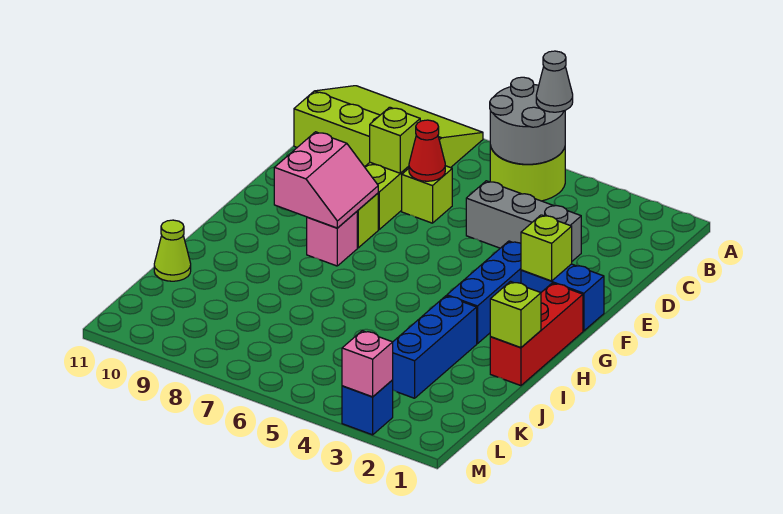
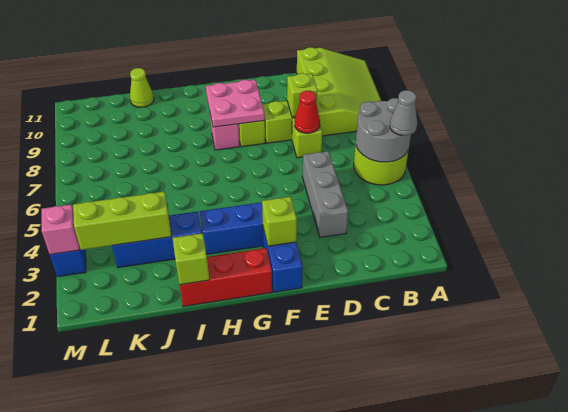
pink 2x2 slope [274,132,378,228] -> pink 2x2 plate [206,80,265,127]
none -> lime 1x3 brick [73,192,171,250]

